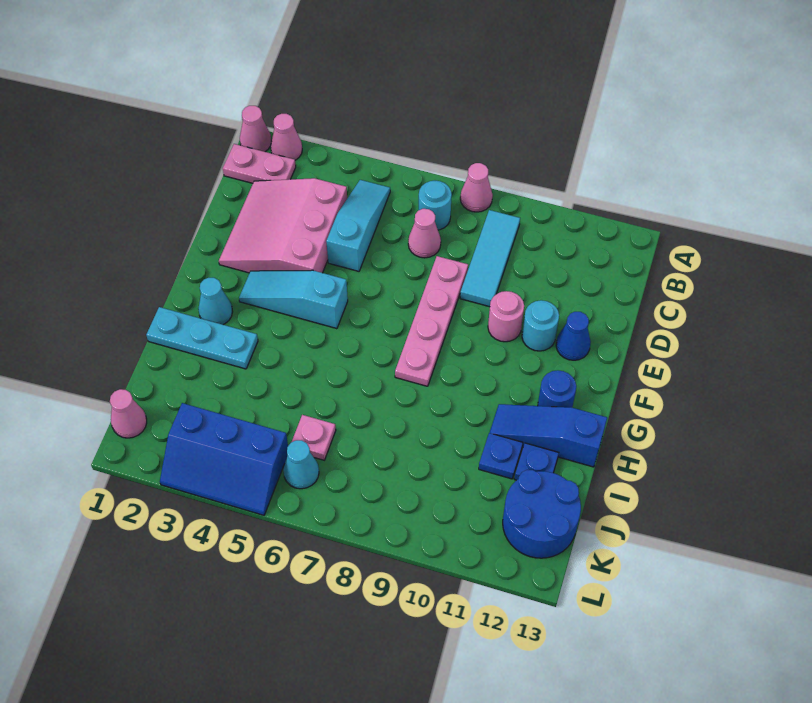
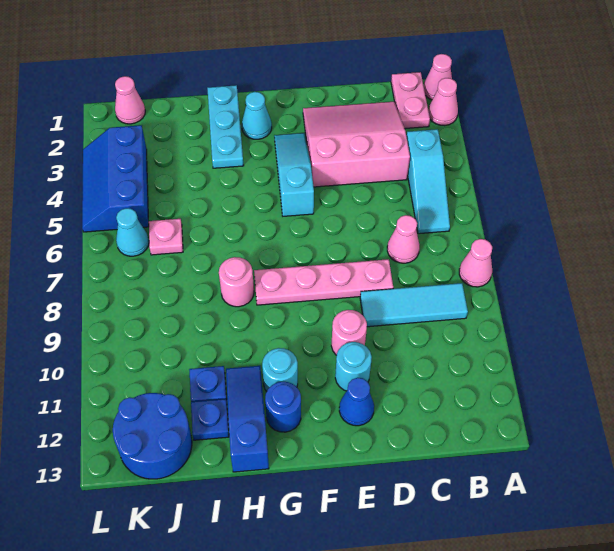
cyan 1x3 slope [326,180,390,271] -> cyan 1x3 slope turned to [406,129,450,234]
cyan 1x1 round brick [419,181,452,230] -> cyan 1x1 round brick moved to [262,348,298,392]
none -> pink 1x1 round brick [219,257,254,307]

